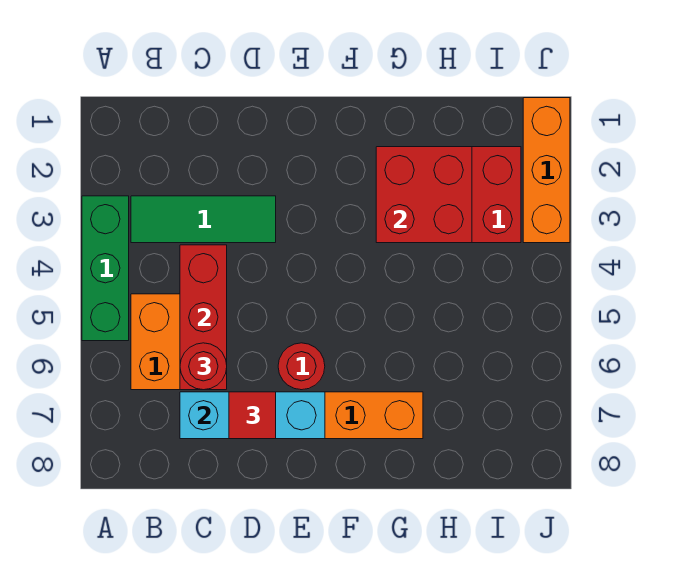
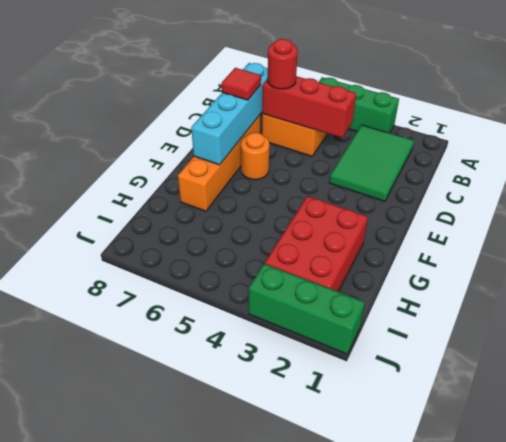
green 1x3 tile [131,196,276,243] -> green 2x3 tile [330,125,414,201]
cyan 1x3 brick [180,392,325,439] -> cyan 1x4 brick [191,63,268,165]
red 1x1 round brick [278,343,325,390] -> orange 1x1 round brick [241,132,269,180]
red 2x2 brick [376,147,472,243] -> none
orange 1x3 brick [523,98,570,243] -> green 1x3 brick [249,264,365,354]

